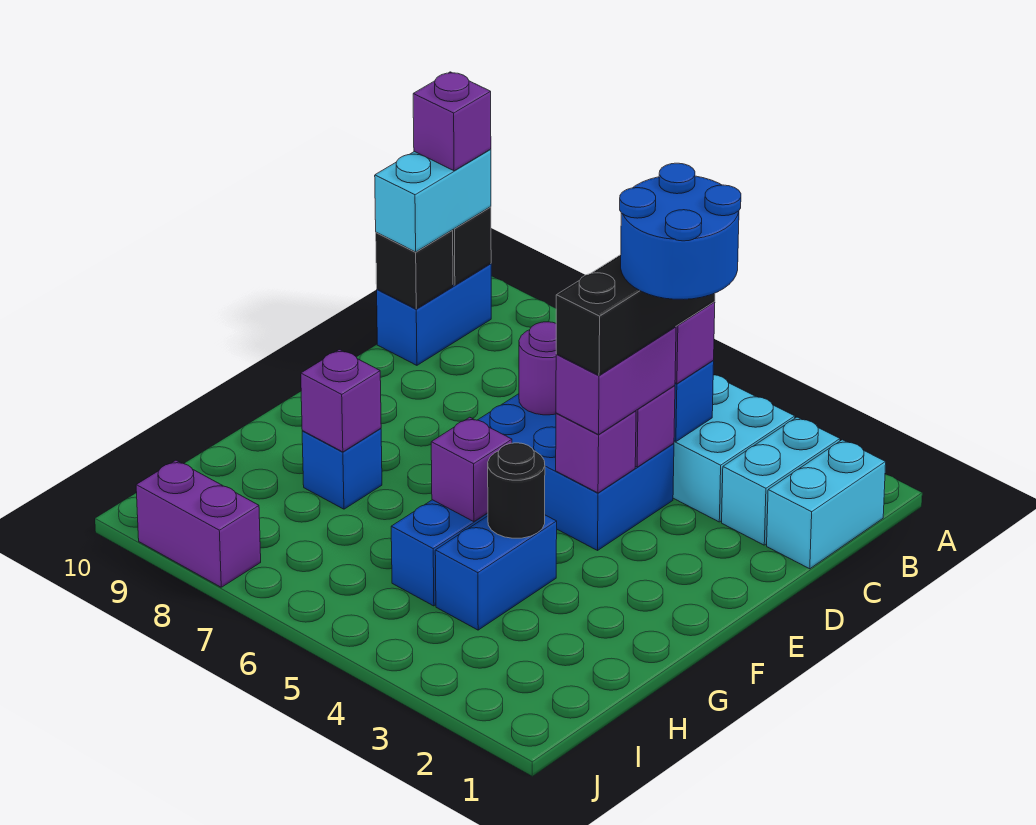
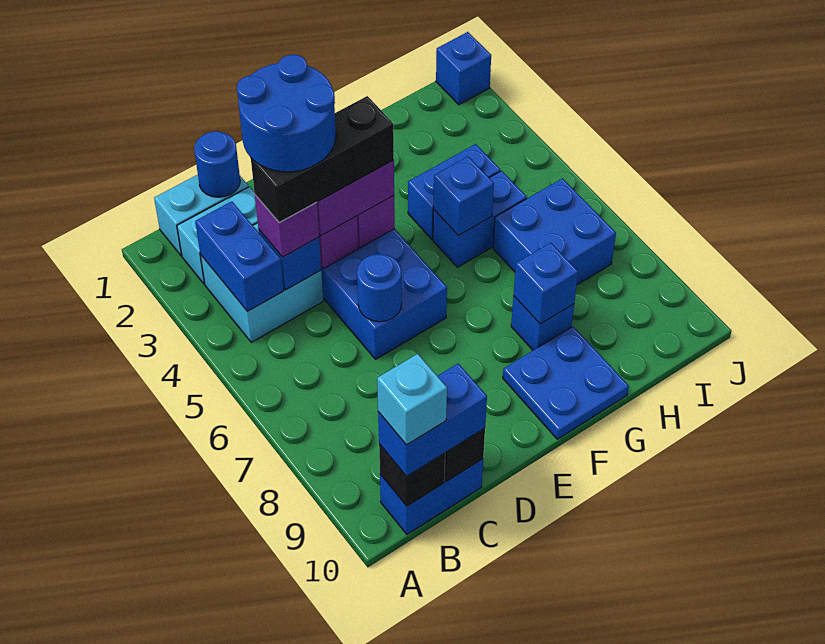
none -> blue 1x2 brick [195,201,284,312]
cyan 1x2 brick [375,149,491,252] -> blue 1x2 brick [378,363,487,476]
purple 1x1 brick [413,72,491,171] -> cyan 1x1 brick [377,354,447,445]
none -> blue 1x1 round brick [194,131,240,197]
purple 1x1 round brick [519,322,557,415] -> blue 1x1 round brick [357,254,402,322]
none -> blue 2x2 plate [503,327,629,439]
black 1x1 round brick [488,443,545,538] -> none
purple 1x1 brick [431,417,512,522] -> blue 1x1 brick [433,157,494,236]
purple 1x1 brick [301,350,381,452] -> blue 1x1 brick [514,243,578,324]
none -> blue 2x2 brick [493,178,616,285]
none -> blue 1x1 brick [436,32,491,105]
purple 1x2 brick [136,460,261,587] -> none

